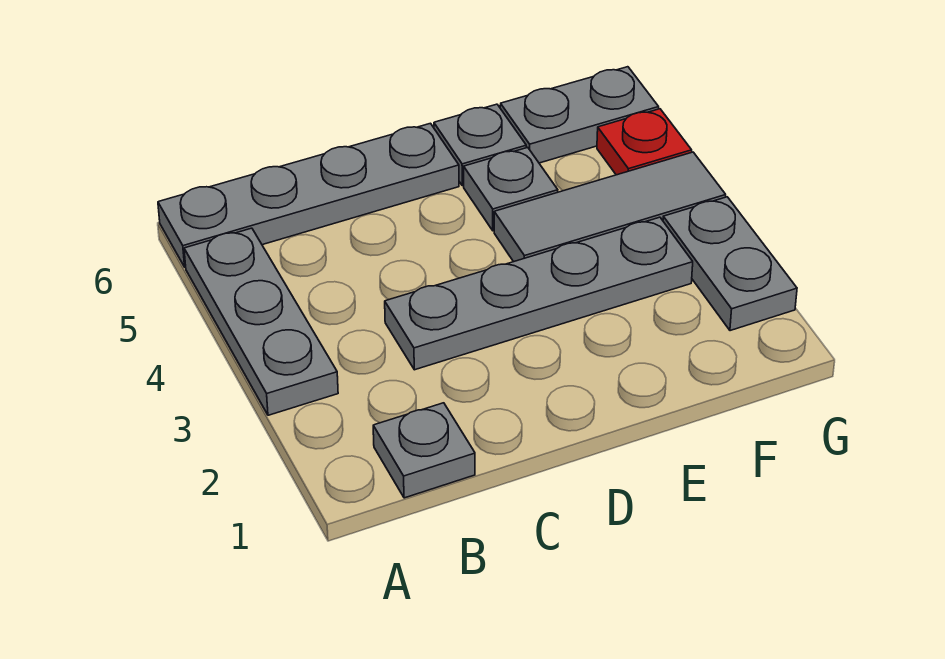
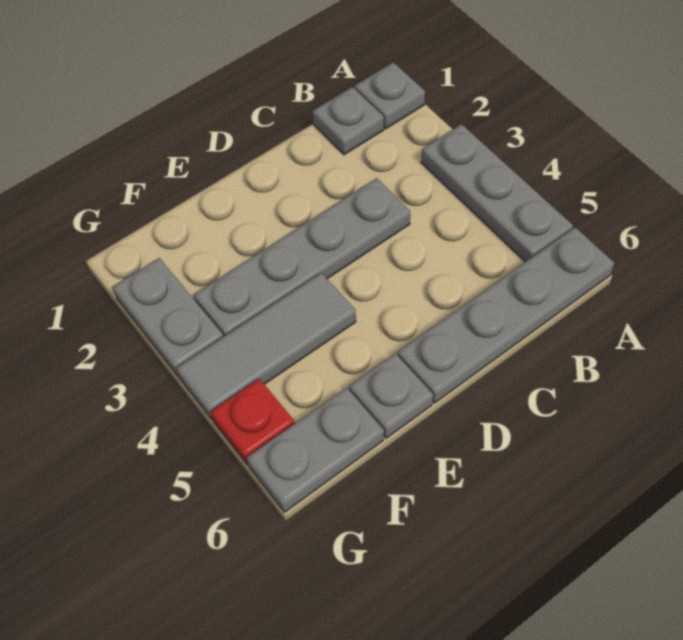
grey 1x1 plate [464,147,558,231] -> grey 1x1 plate moved to [354,62,425,129]

